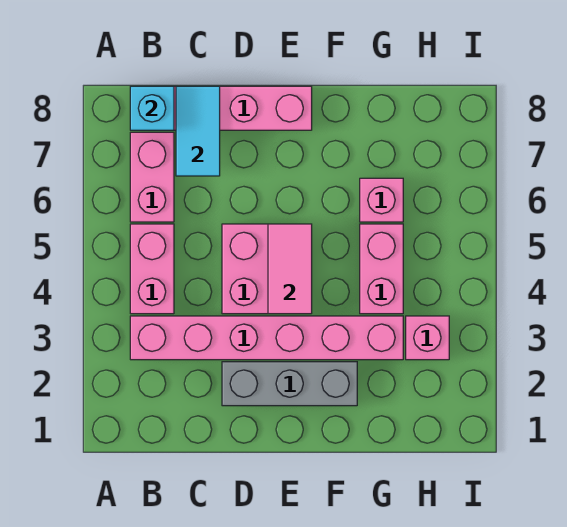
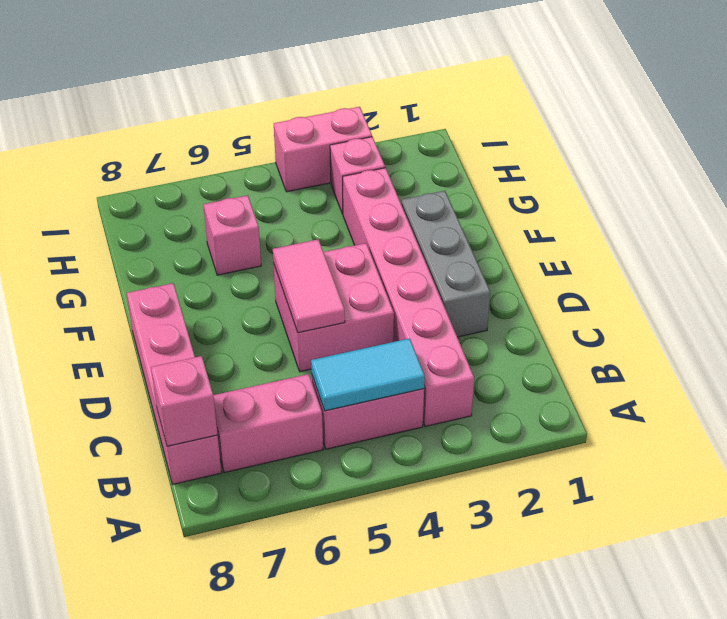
cyan 1x1 brick [130,86,174,130] -> pink 1x1 brick [151,356,218,446]
cyan 1x2 tile [176,86,220,176] -> cyan 1x2 tile moved to [311,338,425,411]
pink 1x2 tile [268,224,312,314] -> pink 1x2 tile turned to [273,239,345,333]
pink 1x2 brick [360,224,403,314] -> pink 1x2 brick moved to [274,107,372,192]

